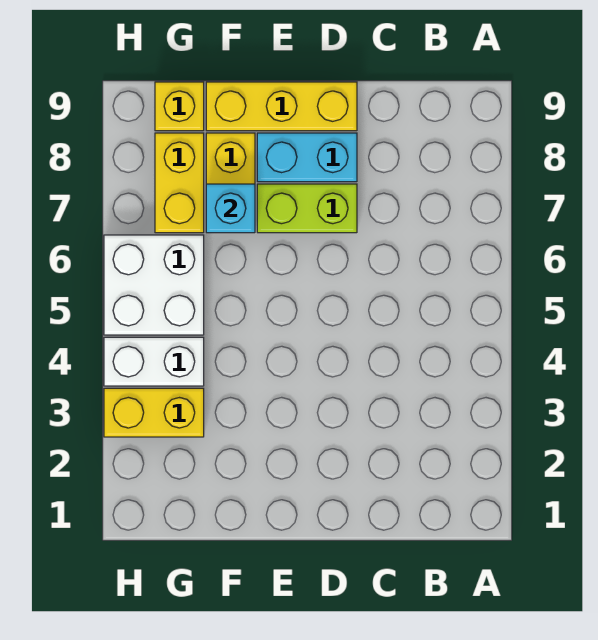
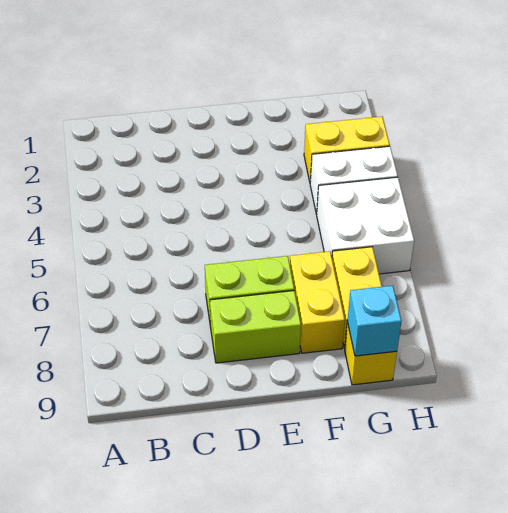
cyan 1x2 brick [257,133,357,182] -> lime 1x2 brick [210,291,301,363]
yellow 1x3 brick [206,82,357,131] -> none
cyan 1x1 brick [206,184,255,233] -> cyan 1x1 brick moved to [347,286,402,356]

